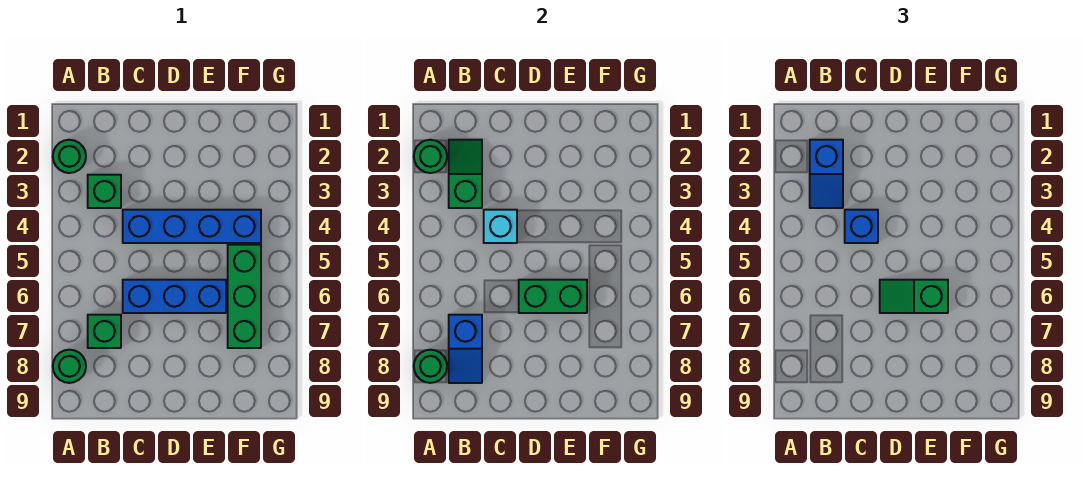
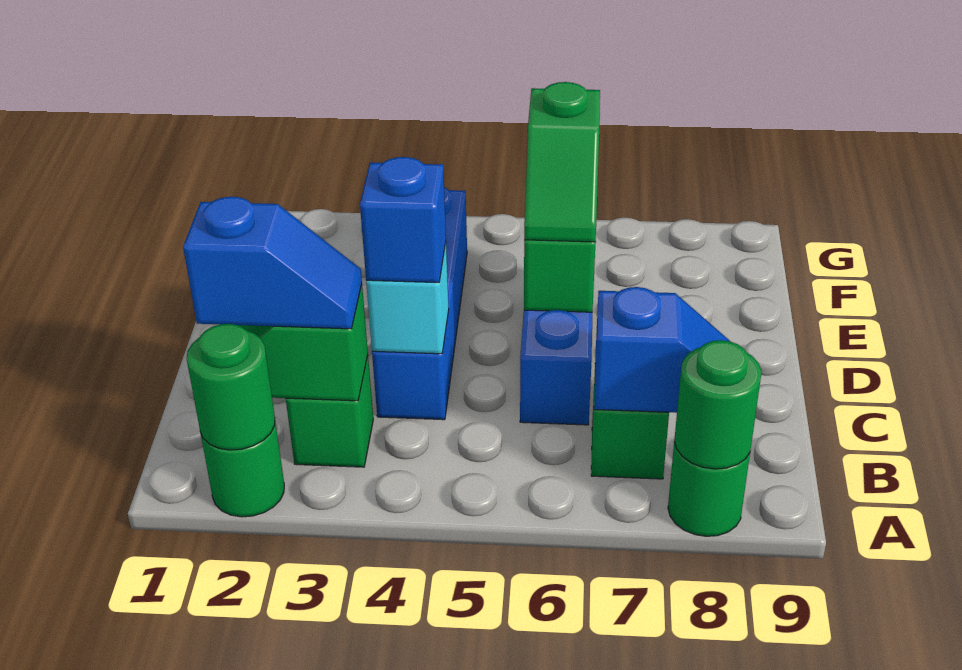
green 1x3 brick [228,245,261,348] -> none

